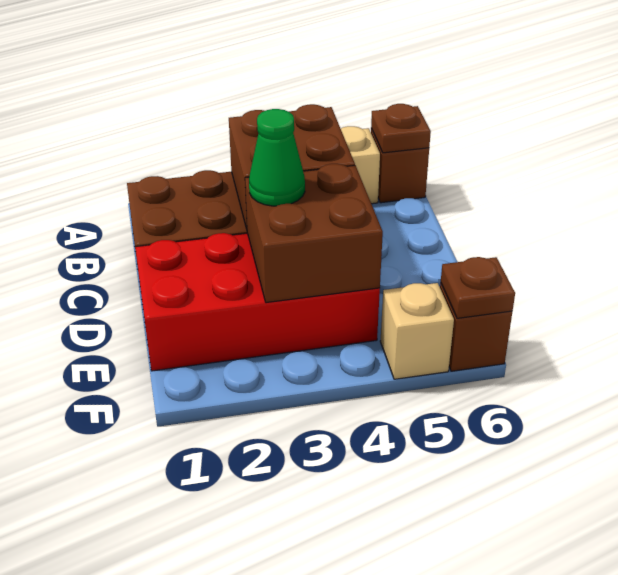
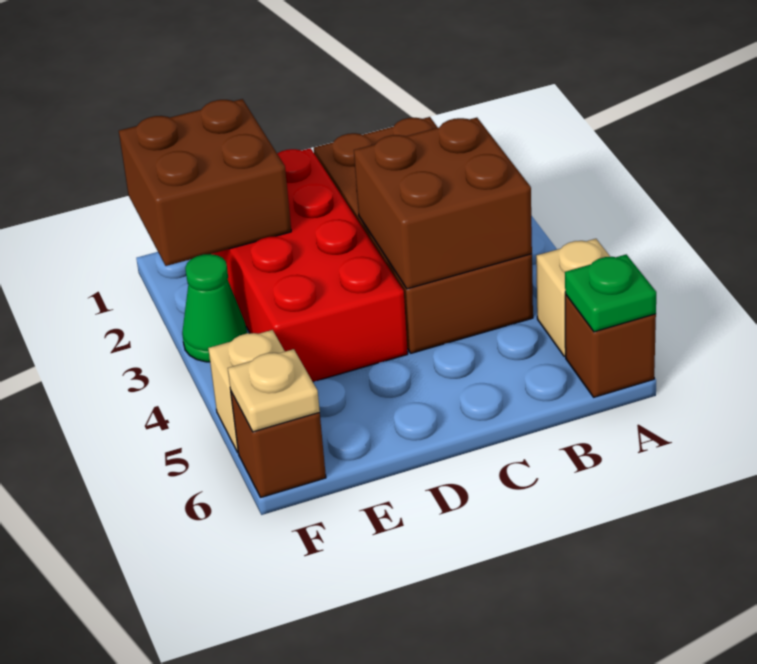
brown 1x1 plate [371,104,431,153] -> green 1x1 plate [565,254,656,332]
brown 2x2 brick [245,164,383,303] -> brown 2x2 brick moved to [119,99,291,266]
green 1x1 cone [249,109,305,206] -> green 1x1 cone moved to [182,254,247,362]
brown 1x1 plate [441,257,515,318] -> tan 1x1 plate [228,349,320,432]

